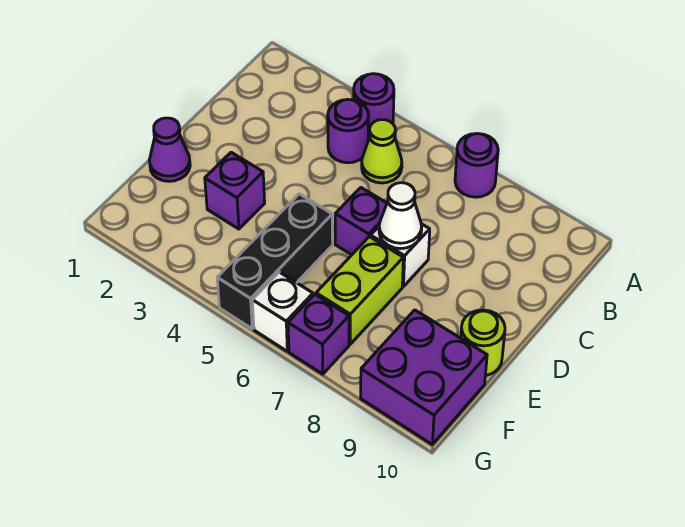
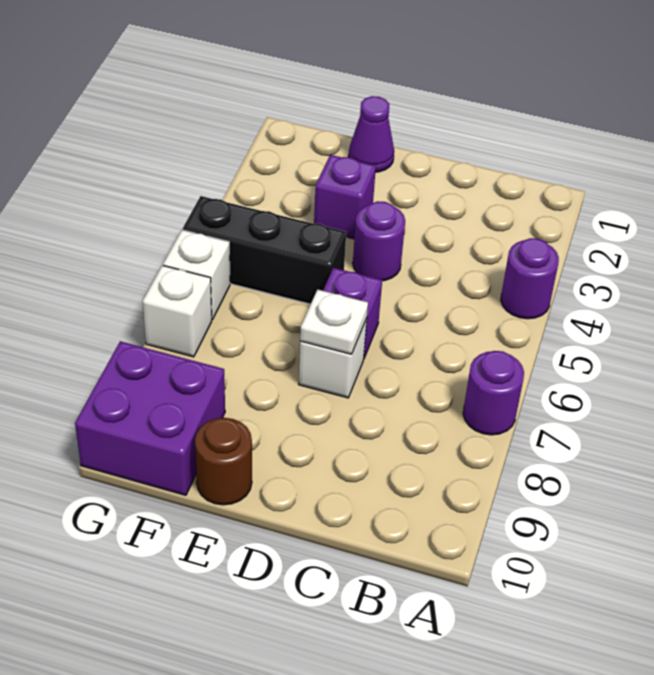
purple 1x1 round brick [328,99,369,163] -> purple 1x1 round brick moved to [353,201,405,281]
lime 1x1 cone [362,120,402,183] -> none
white 1x1 cone [379,183,422,249] -> white 1x1 plate [300,289,368,354]
lime 1x2 brick [316,237,403,344] -> none
lime 1x1 round brick [461,310,505,376] -> brown 1x1 round brick [195,418,252,505]
purple 1x1 brick [288,294,349,374] -> white 1x1 brick [143,265,212,357]

